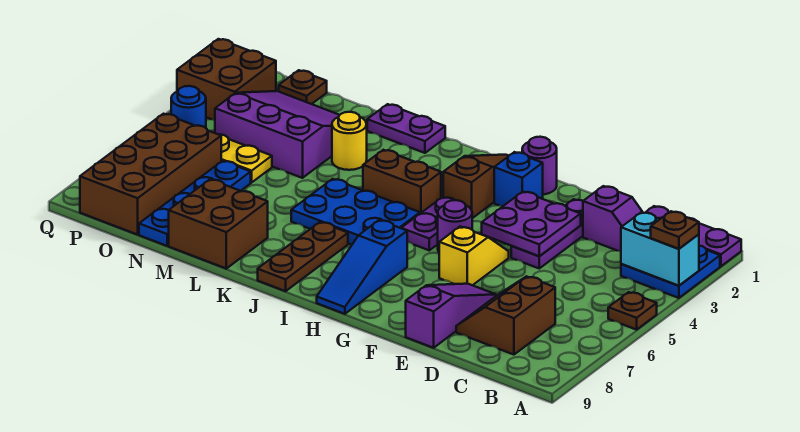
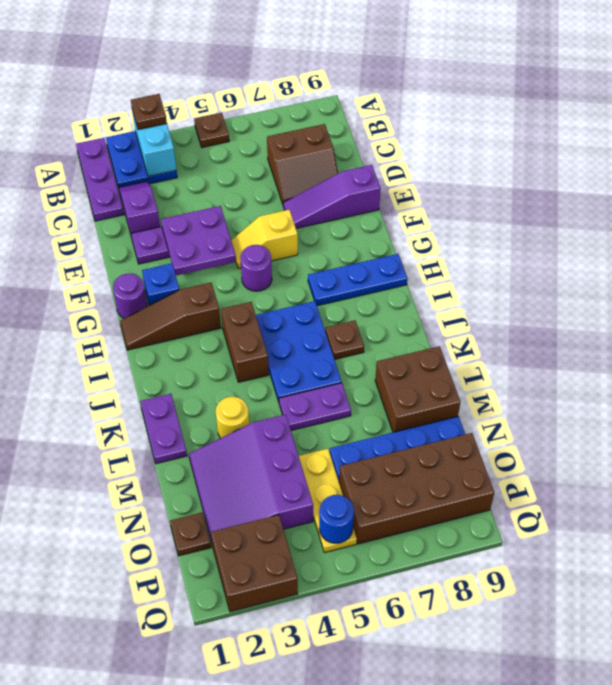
purple 1x2 plate [401,197,471,250] -> purple 1x2 plate moved to [279,383,351,431]
blue 1x3 slope [317,220,407,314] -> blue 1x3 plate [308,254,407,306]
brown 1x3 plate [258,222,348,291] -> brown 1x1 plate [325,320,364,359]

